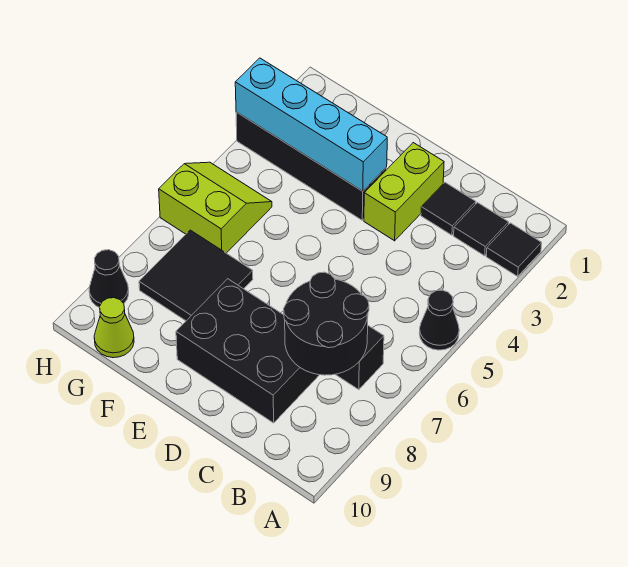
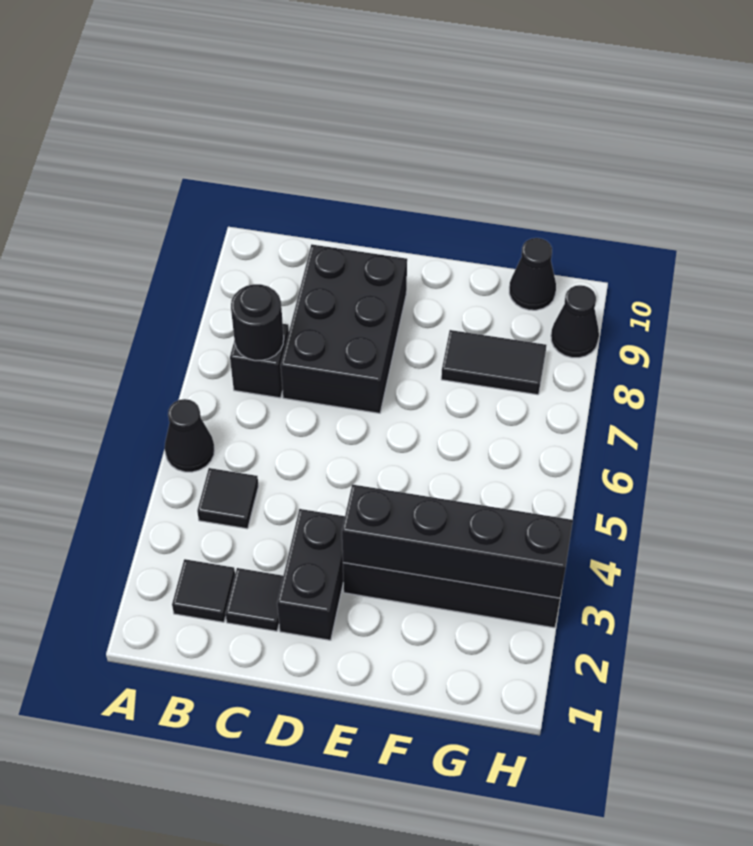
black 1x1 tile [486,223,542,276] -> black 1x1 tile moved to [197,468,258,529]
black 2x2 round brick [284,272,369,375] -> black 1x1 round brick [231,284,284,360]
black 2x3 brick [176,279,319,423] -> black 2x3 brick turned to [281,244,407,413]
lime 1x2 brick [364,143,444,241] -> black 1x2 brick [277,509,345,640]
cyan 1x4 brick [235,58,387,191] -> black 1x4 brick [342,484,573,598]
black 2x2 tile [139,230,253,321] -> black 1x2 tile [441,330,547,395]
lime 2x2 slope [159,162,272,253] -> none
lime 1x1 cone [94,298,134,358] -> black 1x1 cone [509,238,556,310]

